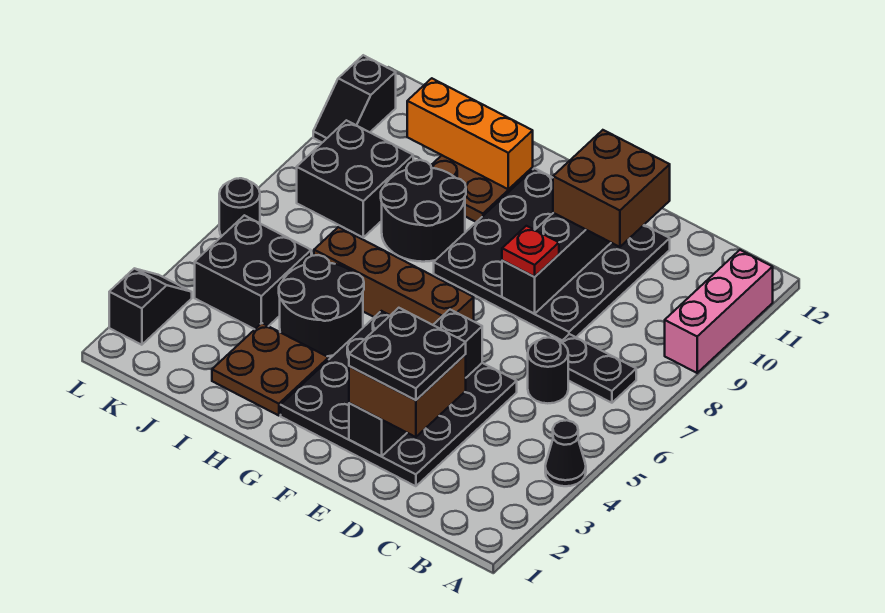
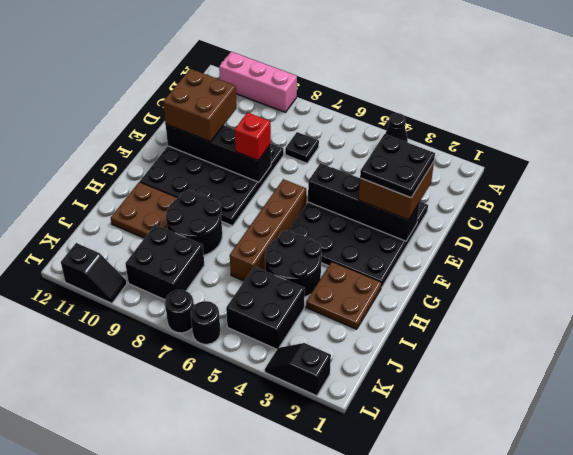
black 1x2 plate [561,334,636,403] -> black 1x1 plate [285,132,319,163]
black 1x1 round brick [528,338,568,403] -> black 1x1 round brick moved to [165,290,194,333]
red 1x1 plate [502,226,559,277] -> red 1x1 brick [235,113,271,160]
orange 1x3 brick [407,78,533,189] -> none

